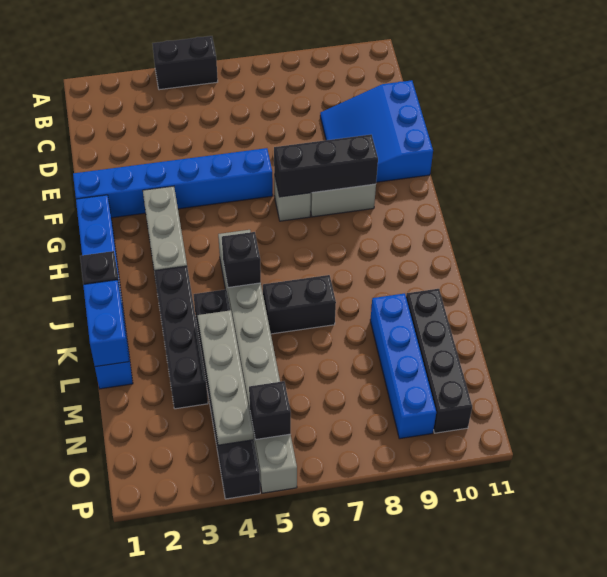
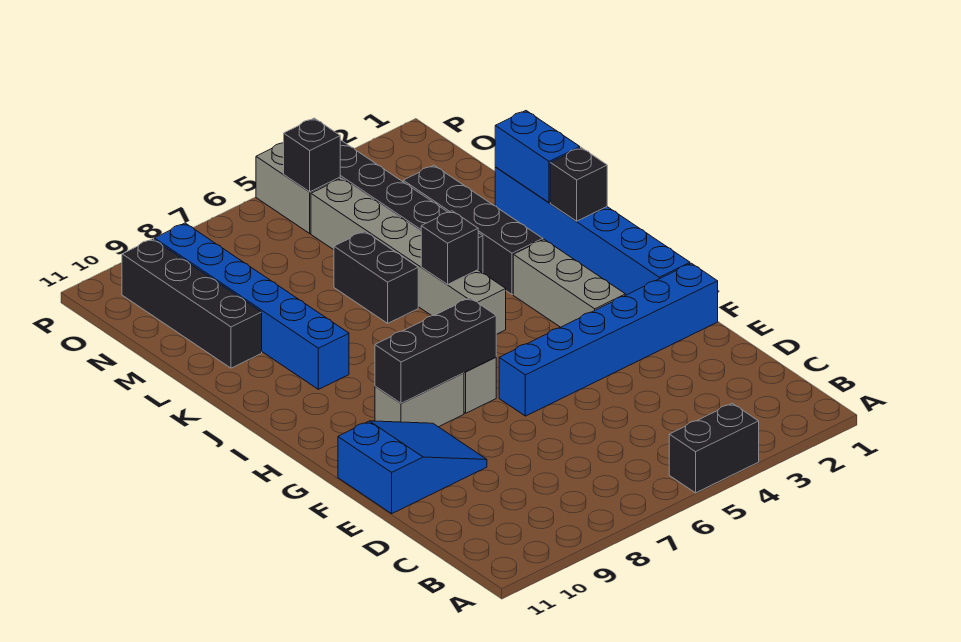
blue 3x3 slope [320,80,433,182] -> blue 2x3 slope [338,421,487,514]
black 1x2 brick [263,275,336,334] -> black 1x2 brick turned to [334,231,418,323]
grey 1x4 plate [198,310,254,445] -> none
blue 1x4 brick [370,293,436,439] -> blue 1x6 brick [154,223,349,389]

